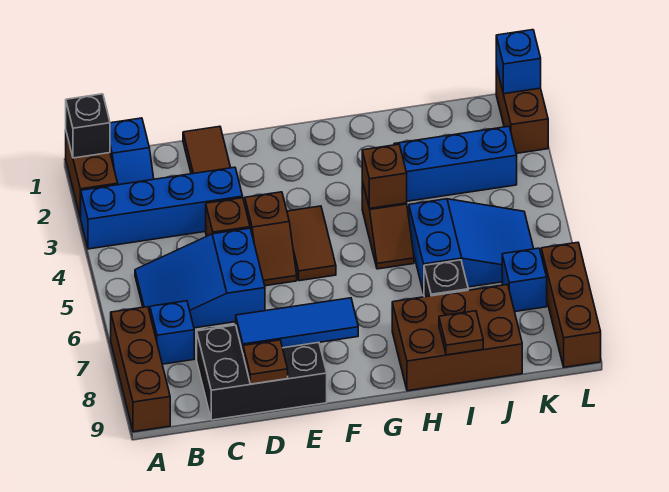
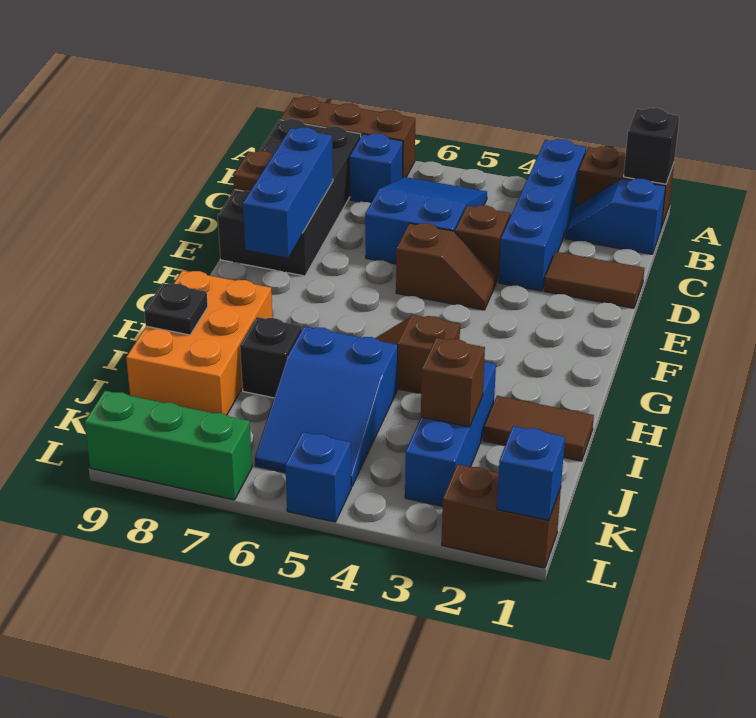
black 2x3 brick [197,325,327,420] -> black 2x4 brick [218,119,361,276]
blue 1x3 tile [236,298,358,352] -> blue 1x3 brick [243,127,333,258]
brown 1x2 slope [245,192,297,286] -> brown 1x2 slope turned to [396,223,496,310]
brown 1x2 tile [287,206,336,281] -> brown 1x2 tile moved to [484,396,594,461]
brown 1x1 brick [362,144,407,209] -> brown 1x1 brick moved to [421,338,485,427]
brown 2x3 brick [392,284,522,391] -> orange 2x3 brick [126,270,273,415]
brown 1x1 plate [439,311,483,355] -> black 1x1 plate [144,283,208,335]
blue 1x1 brick [502,248,547,312] -> blue 1x1 brick moved to [285,432,351,522]
brown 1x3 brick [541,242,601,367] -> green 1x3 brick [84,391,252,500]

